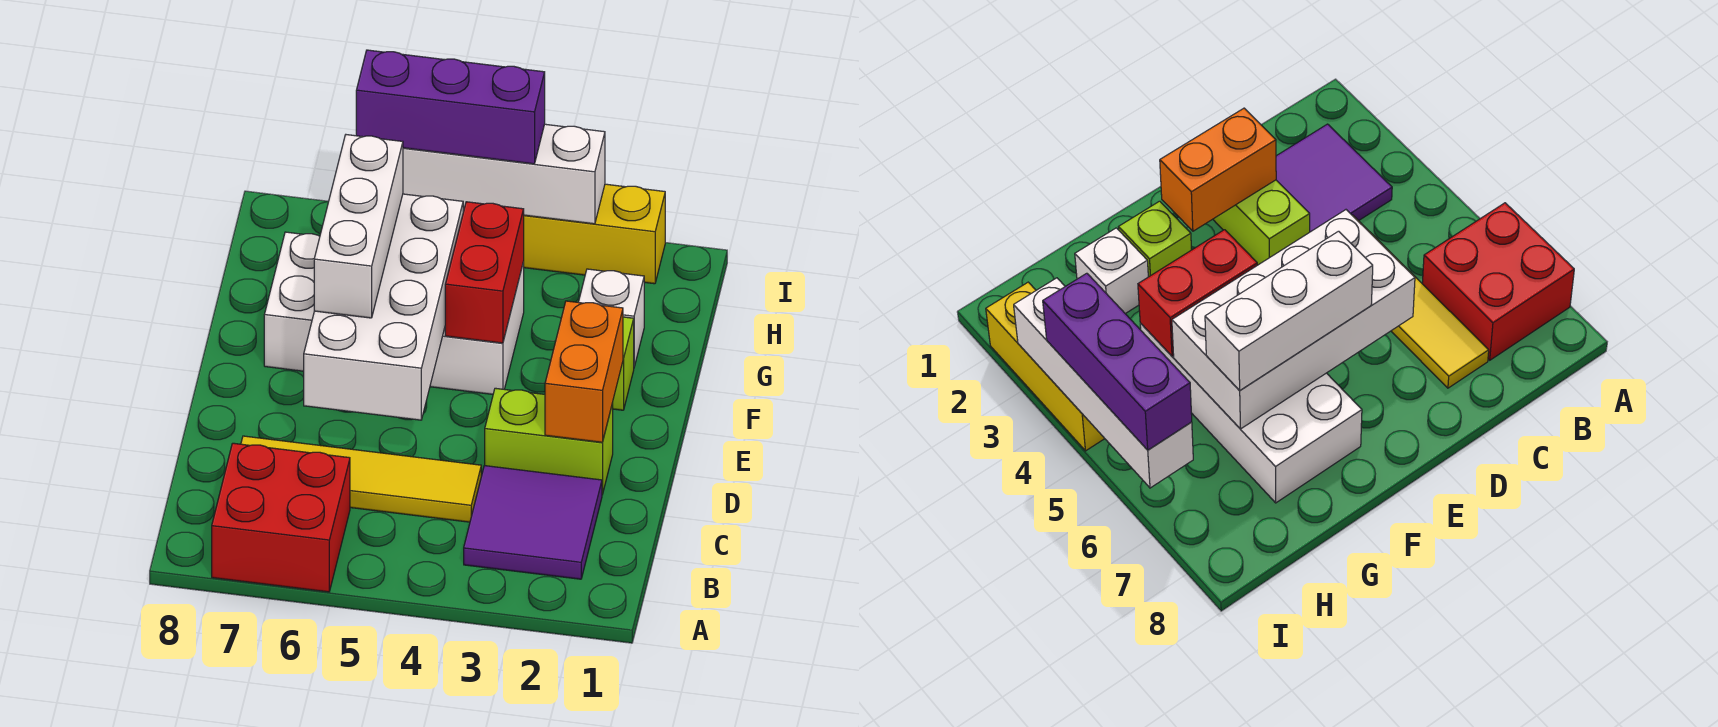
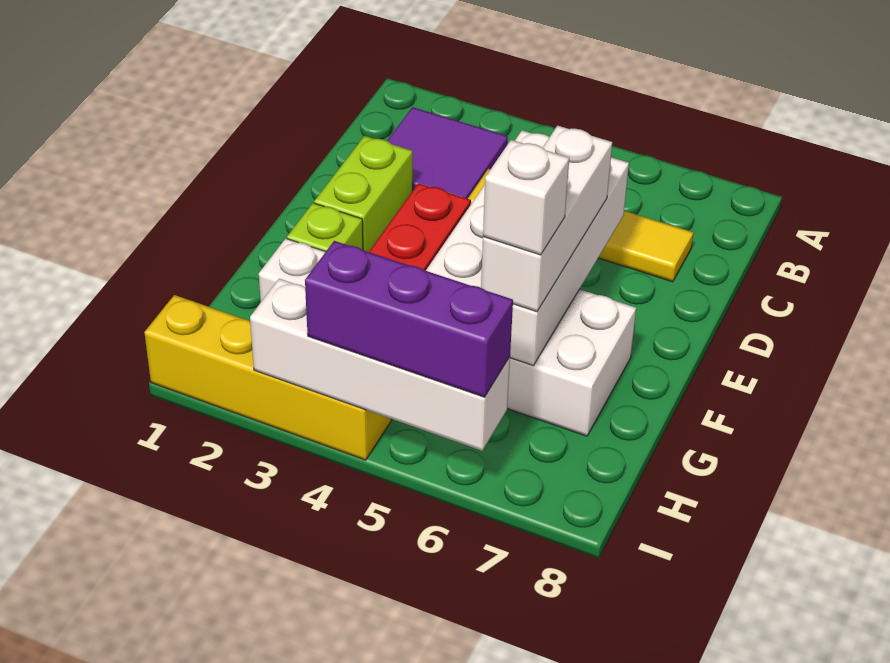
red 2x2 brick [212,443,350,592] -> none
lime 1x2 brick [485,388,613,495] -> lime 1x2 brick turned to [314,136,413,252]
orange 1x2 brick [545,301,623,442] -> none
none -> white 1x1 brick [483,140,569,255]
yellow 1x3 brick [523,184,665,284] -> yellow 1x4 brick [144,295,392,460]

